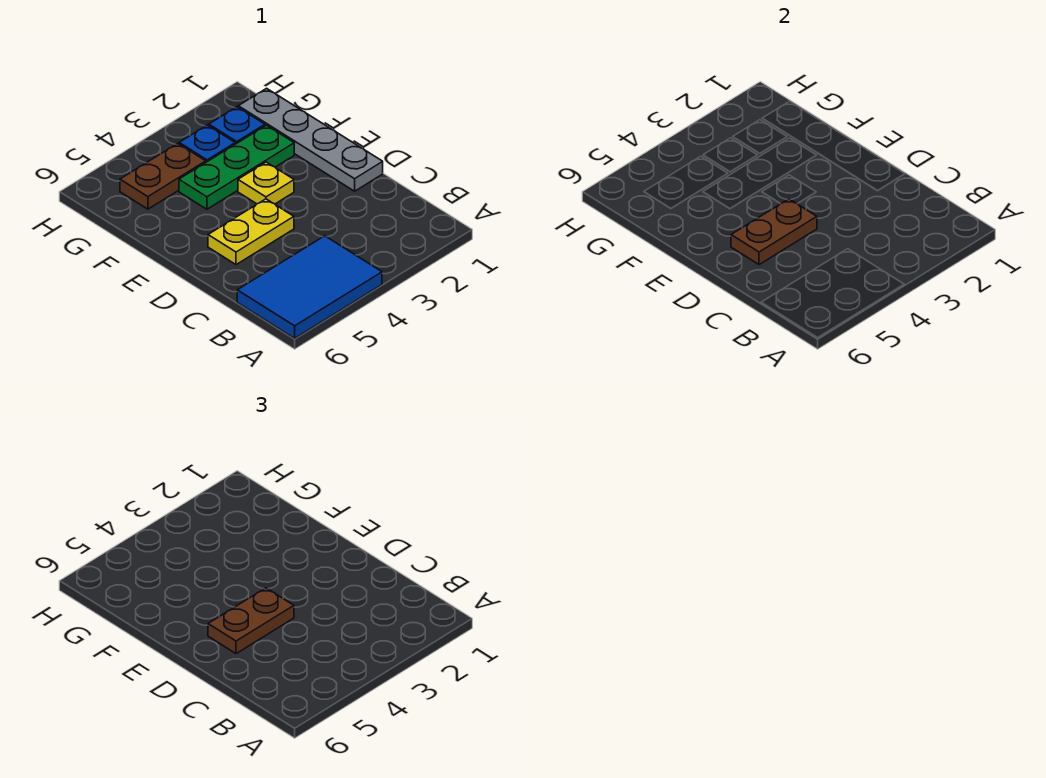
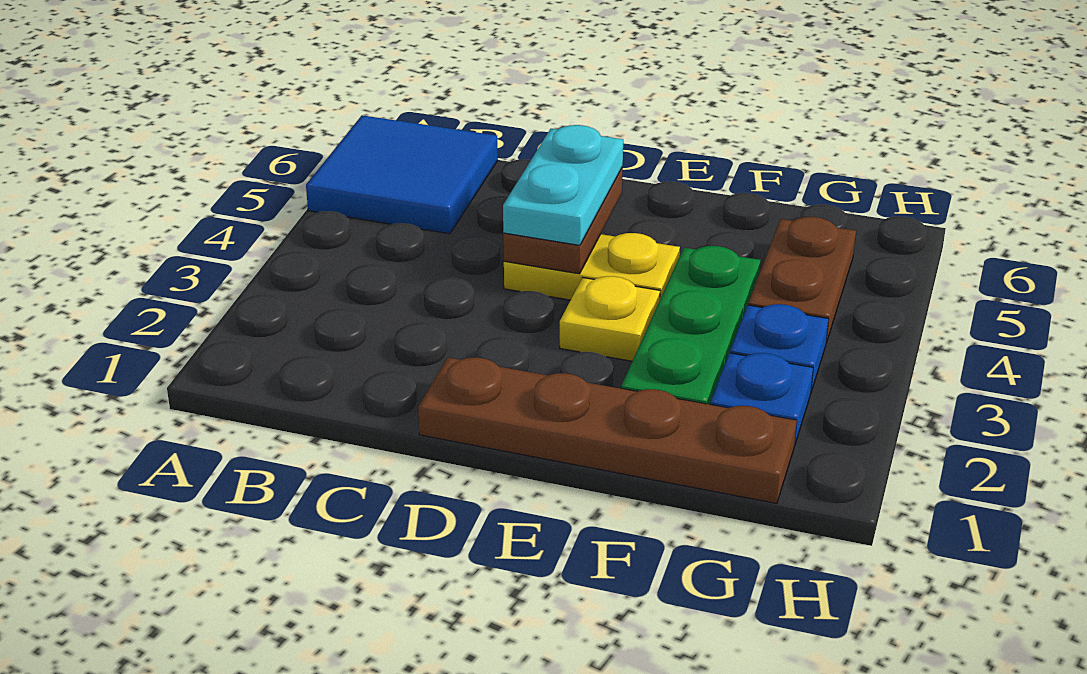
blue 2x3 tile [237,236,382,338] -> blue 2x2 tile [306,115,498,234]
grey 1x4 plate [238,88,383,191] -> brown 1x4 plate [418,357,797,504]
yellow 1x2 plate [208,199,294,265] -> yellow 1x2 plate turned to [504,233,680,300]
brown 1x2 plate [208,588,294,654] -> cyan 1x2 plate [503,125,623,245]

